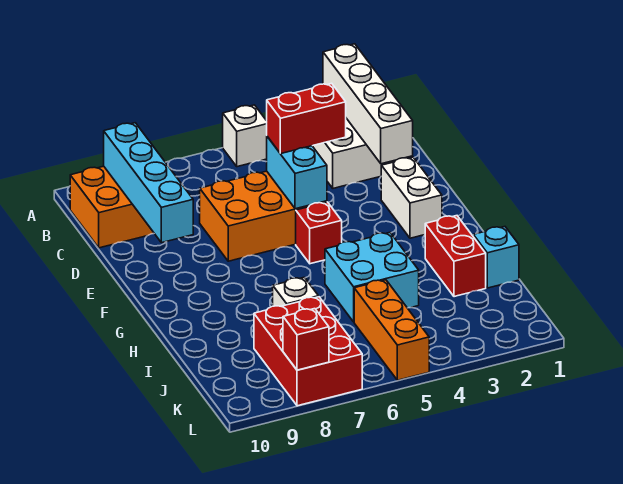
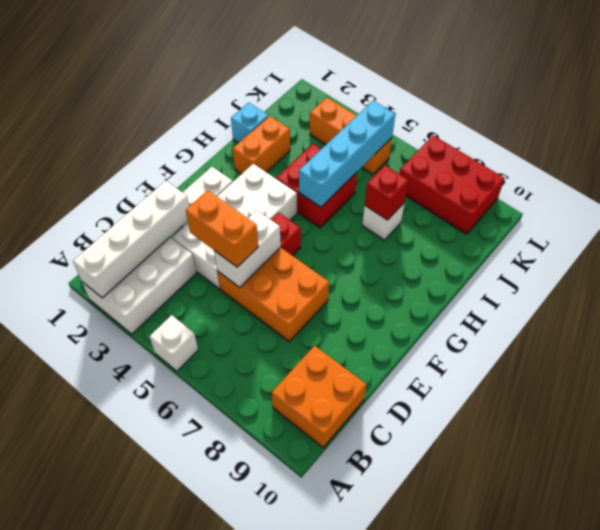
cyan 1x4 brick [104,123,193,243] -> cyan 1x4 brick moved to [299,101,395,207]
none -> white 2x4 brick [172,164,297,289]
red 1x2 brick [267,83,346,154] -> orange 1x2 brick [186,190,258,267]
cyan 1x2 brick [267,137,327,209] -> white 1x2 brick [214,210,281,287]
red 1x2 brick [425,216,486,297] -> orange 1x2 brick [233,116,290,174]
cyan 2x2 brick [325,233,419,322] -> red 2x2 brick [276,144,357,228]
orange 1x3 brick [354,280,429,380] -> orange 1x3 brick turned to [310,97,392,174]
red 2x3 brick [254,297,362,406] -> red 2x3 brick turned to [399,135,505,234]
red 1x1 brick [283,309,329,370] -> red 1x1 brick moved to [365,165,409,220]

